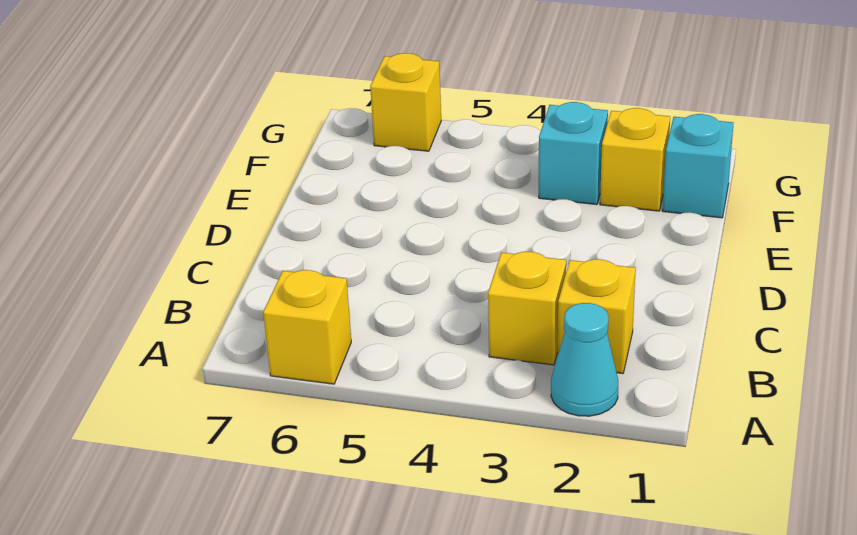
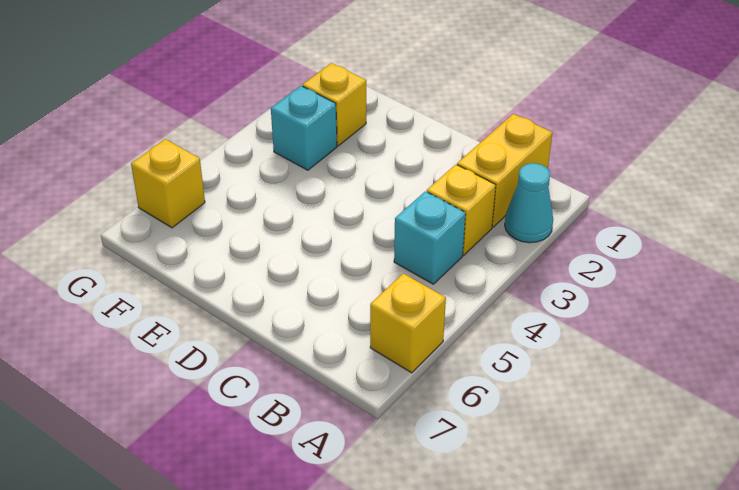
yellow 1x1 brick [558,259,636,374] -> yellow 1x2 brick [457,114,552,227]
cyan 1x1 brick [663,114,733,218] -> cyan 1x1 brick moved to [394,191,466,284]

